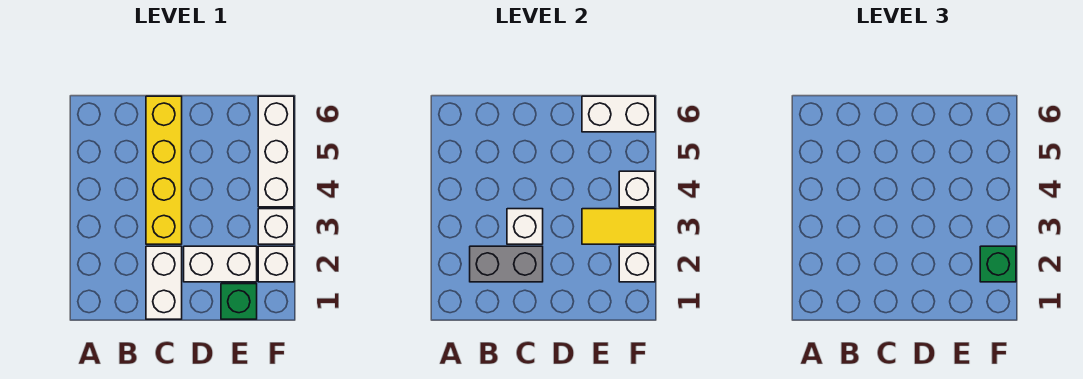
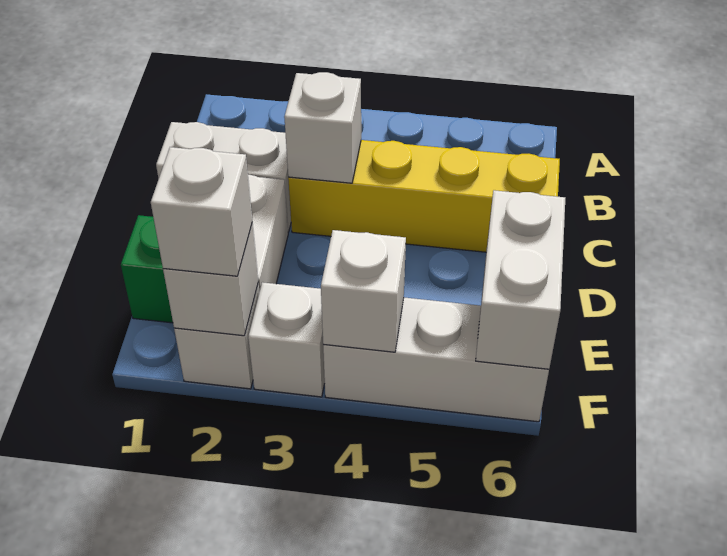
grey 1x2 brick [470,246,543,282] -> none
yellow 1x2 tile [582,209,655,244] -> none
green 1x1 brick [980,246,1016,282] -> white 1x1 brick [151,147,252,276]

